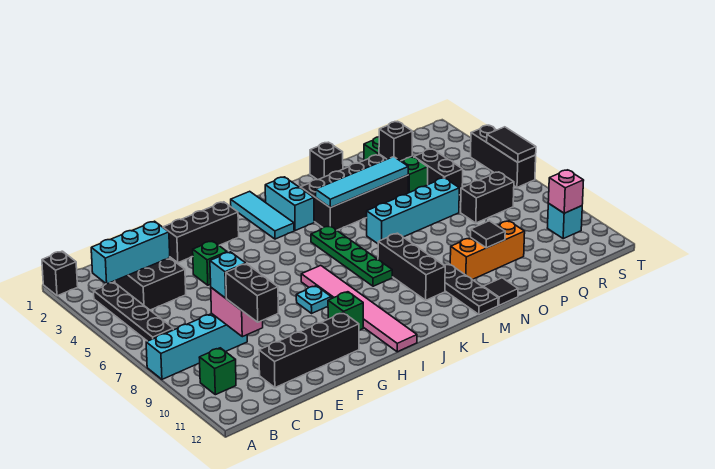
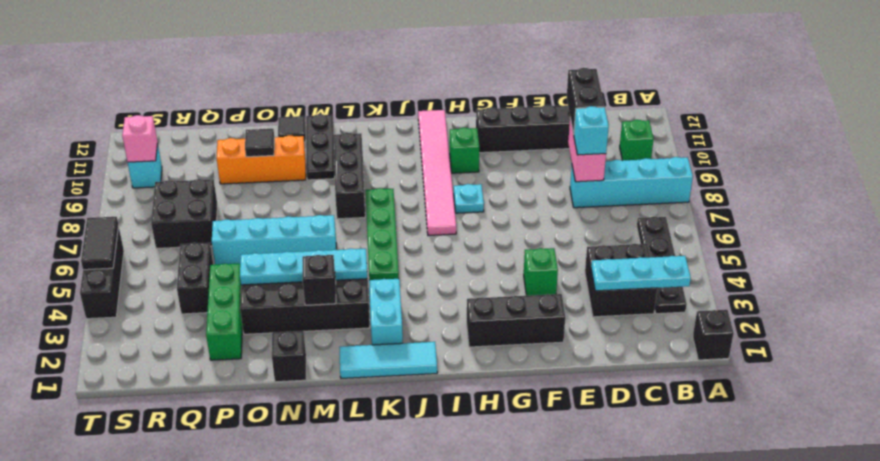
cyan 1x3 brick [91,221,170,284] -> cyan 1x3 plate [591,256,691,291]
cyan 1x3 tile [231,191,294,239] -> cyan 1x3 tile turned to [339,342,437,378]
cyan 1x4 tile [316,157,408,208] -> cyan 1x4 plate [240,249,367,285]
black 1x1 brick [379,121,412,161] -> black 1x1 brick moved to [303,255,336,305]
black 1x2 brick [461,172,514,223] -> black 2x2 brick [151,179,217,249]

